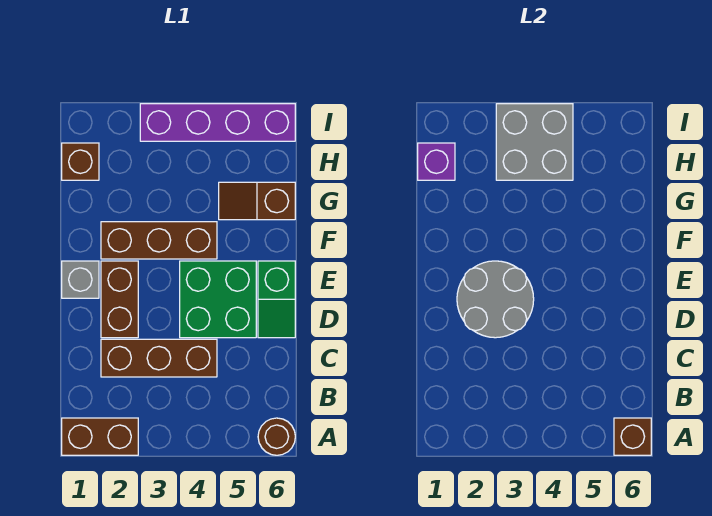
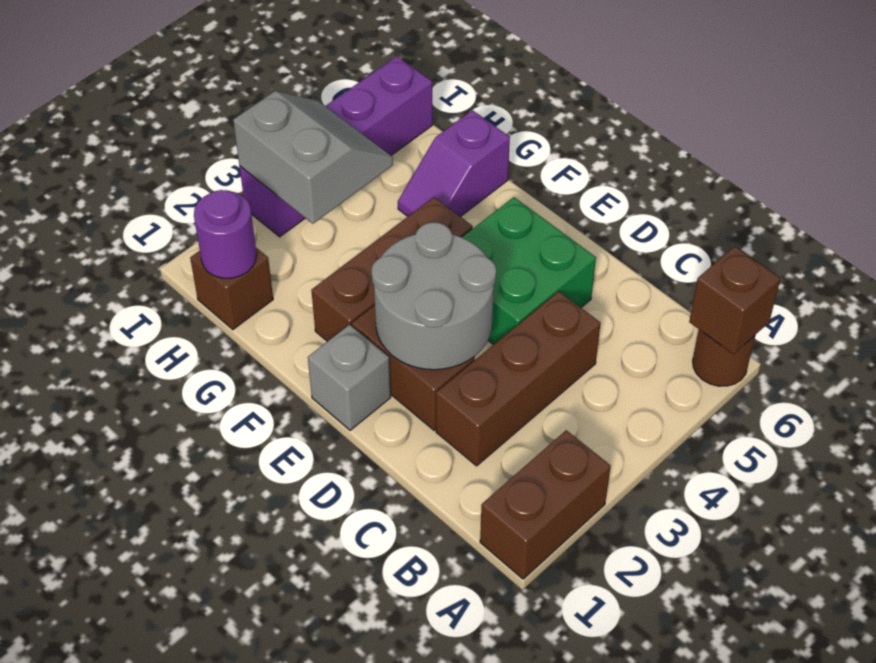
green 1x2 slope [258,261,295,338] -> none
brown 1x2 slope [219,182,295,220] -> purple 1x2 slope [398,110,510,217]
purple 1x1 brick [418,143,455,180] -> purple 1x1 round brick [194,190,257,278]
grey 2x2 brick [496,104,573,180] -> grey 2x2 slope [233,91,393,224]

